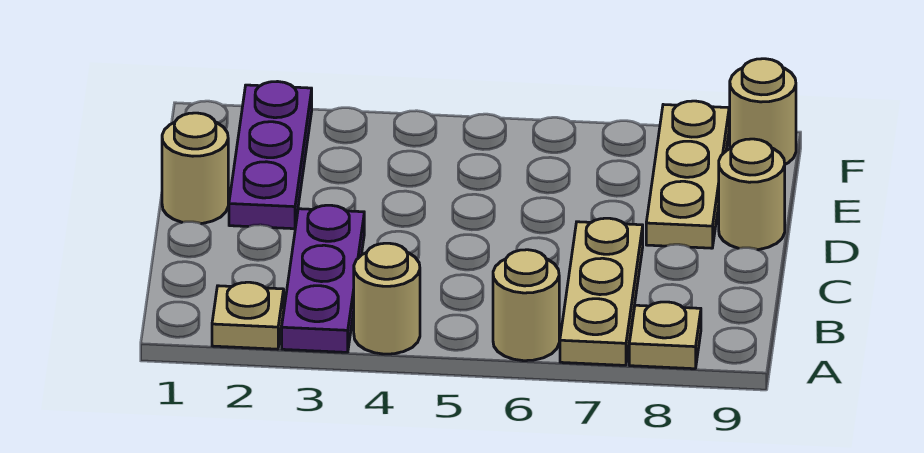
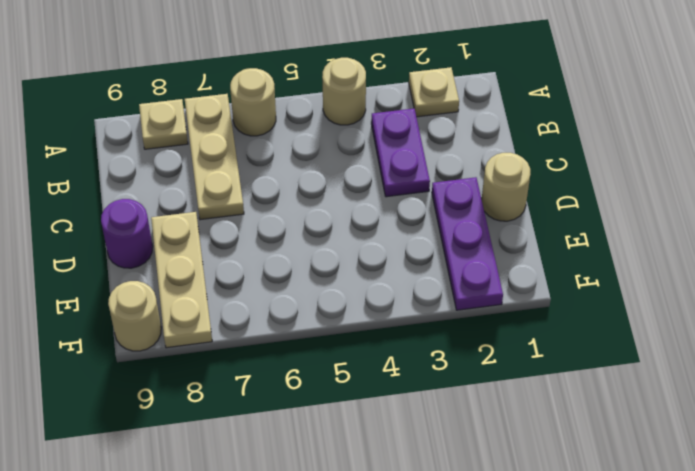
purple 1x3 plate [282,205,364,352] -> purple 1x2 plate [371,108,430,197]
tan 1x1 round brick [719,139,785,250] -> purple 1x1 round brick [101,199,153,268]

